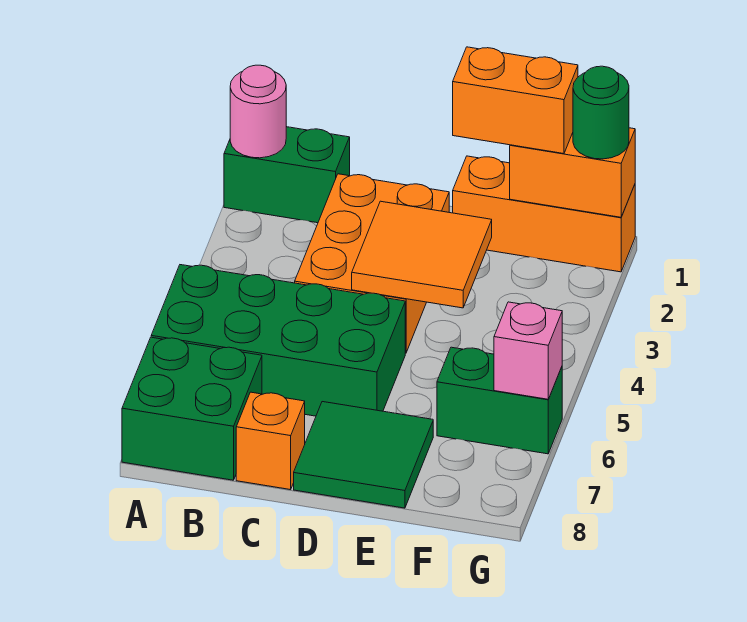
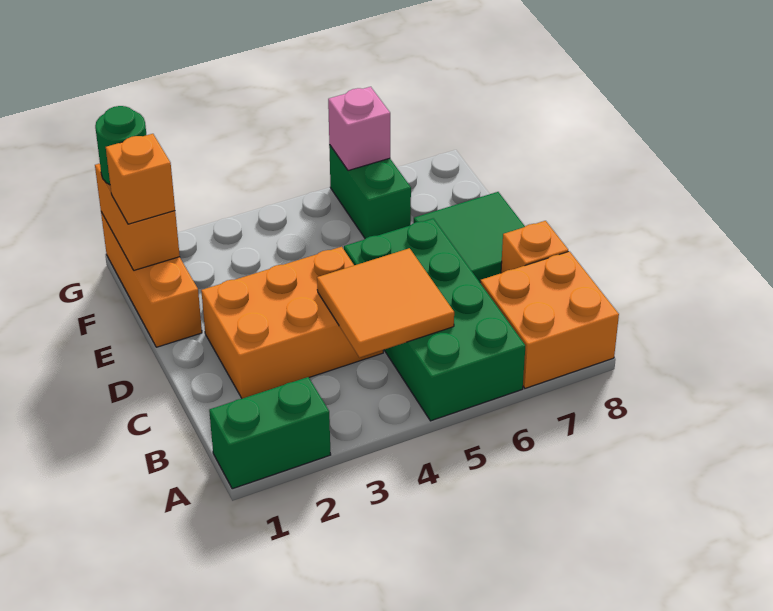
green 1x2 brick [224,127,350,223] -> green 1x2 brick turned to [209,377,331,489]
pink 1x1 round brick [230,65,286,158] -> none
green 2x2 brick [122,337,262,480] -> orange 2x2 brick [480,251,619,388]
orange 2x2 tile [352,201,492,308] -> orange 2x2 tile moved to [317,248,454,358]
orange 1x2 brick [453,47,578,154] -> orange 1x1 brick [106,134,175,224]

